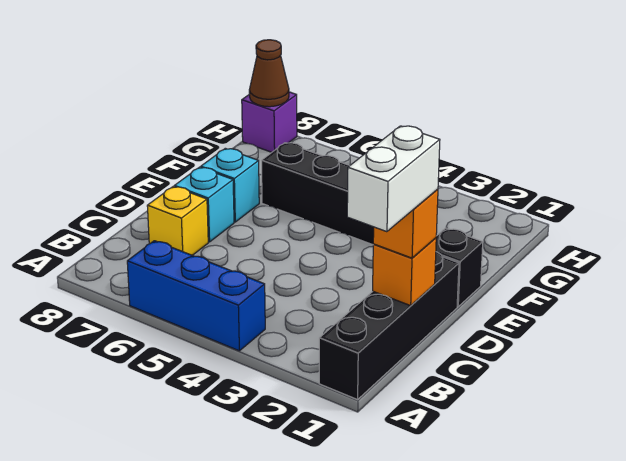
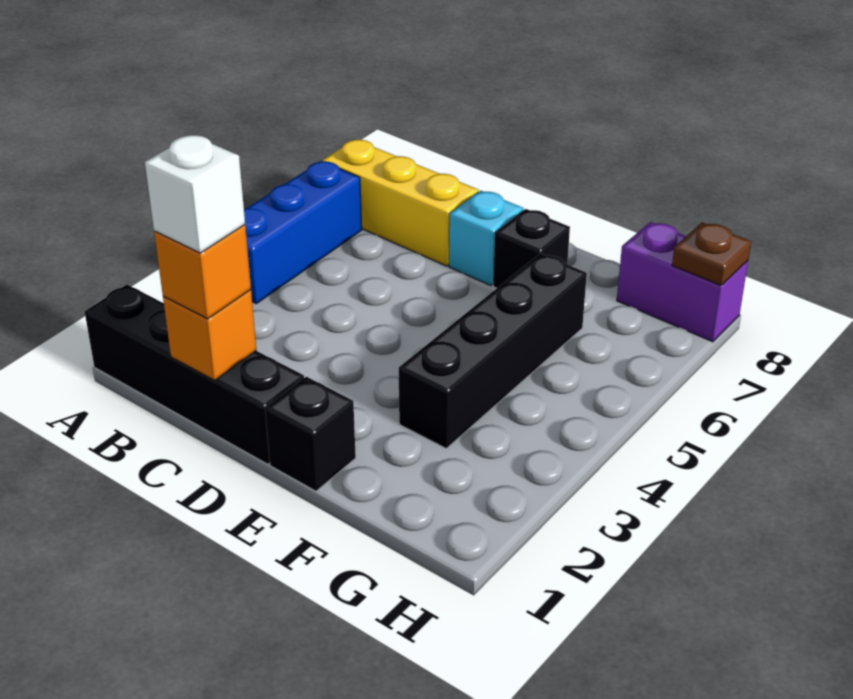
white 1x2 brick [347,126,440,232] -> white 1x1 brick [145,135,245,253]
yellow 1x1 brick [147,186,208,255] -> yellow 1x3 brick [323,140,479,266]
cyan 1x1 brick [201,148,259,222] -> black 1x1 brick [493,209,570,288]
purple 1x1 brick [242,92,297,152] -> purple 1x2 brick [617,222,748,342]
brown 1x1 cone [249,40,289,107] -> brown 1x1 plate [672,222,751,285]

